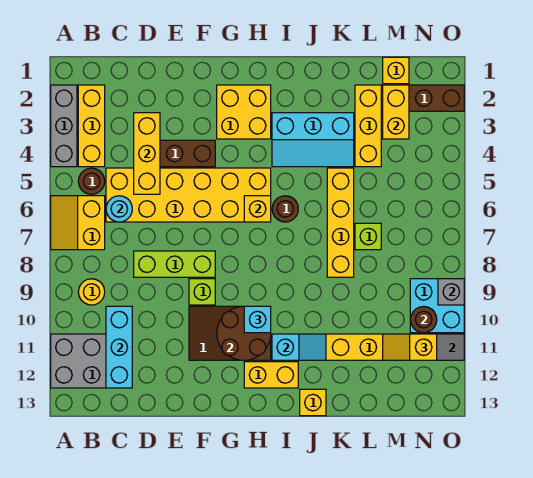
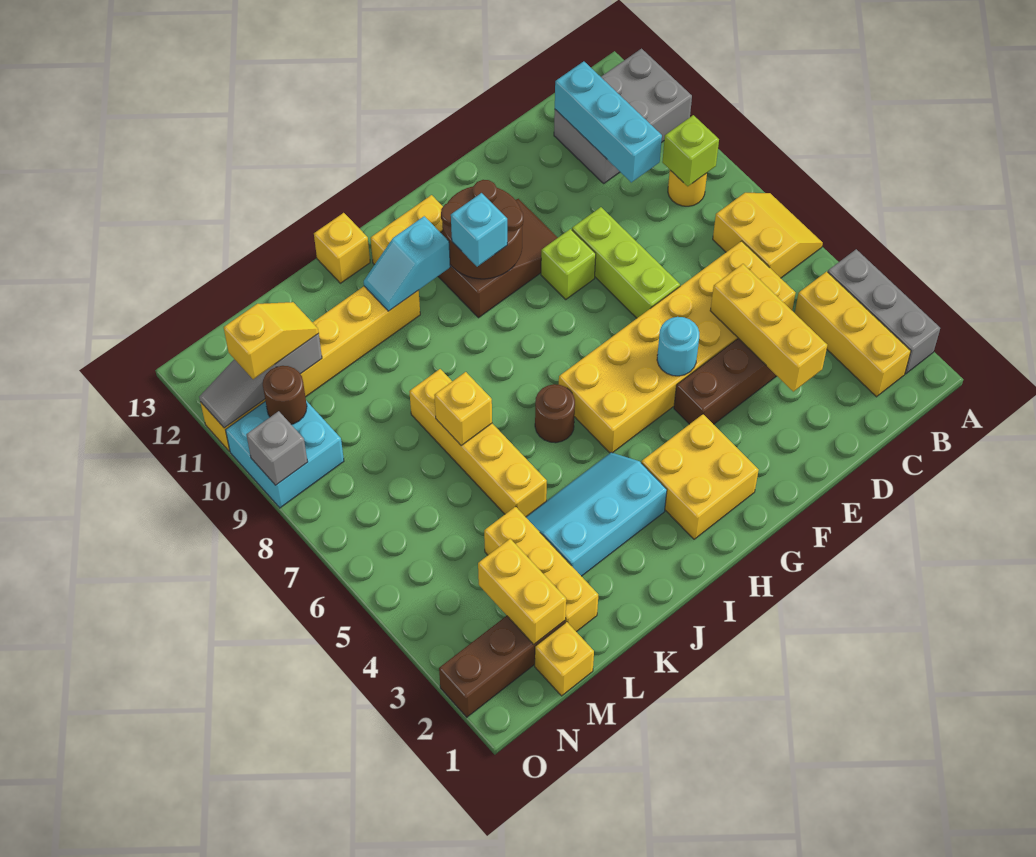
brown 1x1 round brick [78,168,105,194] -> none
cyan 1x1 round brick [106,196,132,222] -> cyan 1x1 round brick moved to [657,317,699,376]
lime 1x3 brick [134,251,215,277] -> lime 1x3 brick turned to [572,207,680,318]
yellow 1x1 brick [244,196,271,222] -> yellow 1x1 brick moved to [434,372,492,445]
lime 1x1 brick [355,223,381,250] -> lime 1x1 brick moved to [662,115,719,186]

